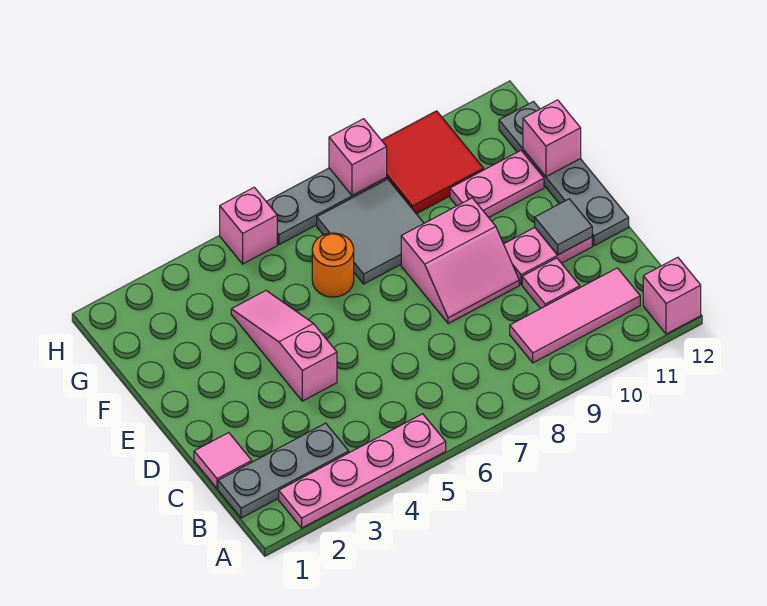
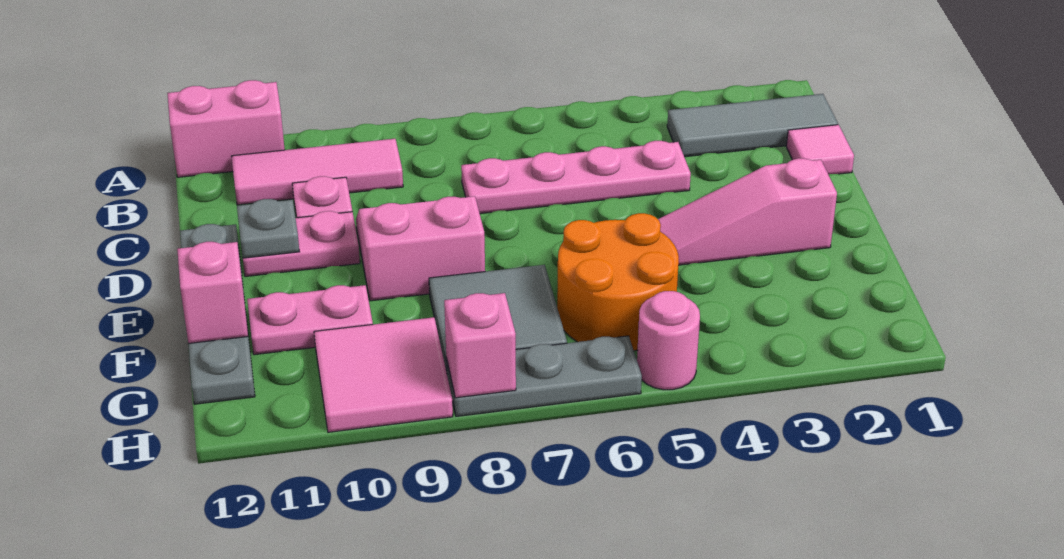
pink 1x4 plate [279,414,446,528] -> pink 1x4 plate moved to [461,141,691,214]
pink 1x1 brick [643,257,701,334] -> pink 1x2 brick [167,80,285,177]
grey 1x3 plate [218,423,349,518] -> grey 1x3 tile [667,94,838,157]
pink 1x3 slope [231,291,337,401] -> pink 1x3 slope turned to [658,158,837,265]
grey 1x1 tile [535,199,592,255] -> grey 1x1 plate [237,199,299,258]
orange 1x1 round brick [312,233,354,297] -> orange 2x2 round brick [557,213,679,351]
red 2x2 tile [382,111,484,214] -> pink 2x2 tile [314,317,453,432]
pink 1x1 brick [220,187,277,264] -> pink 1x1 round brick [637,291,700,390]

